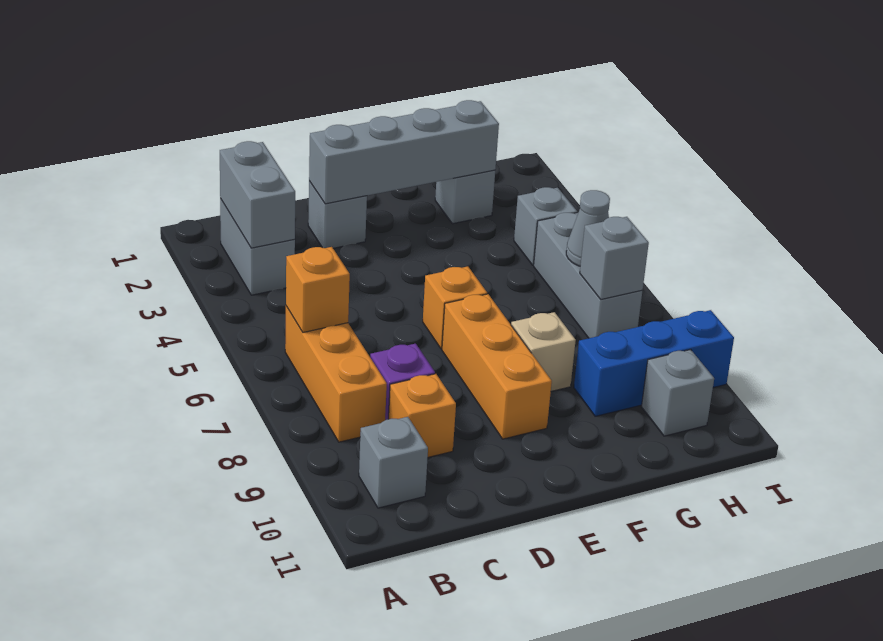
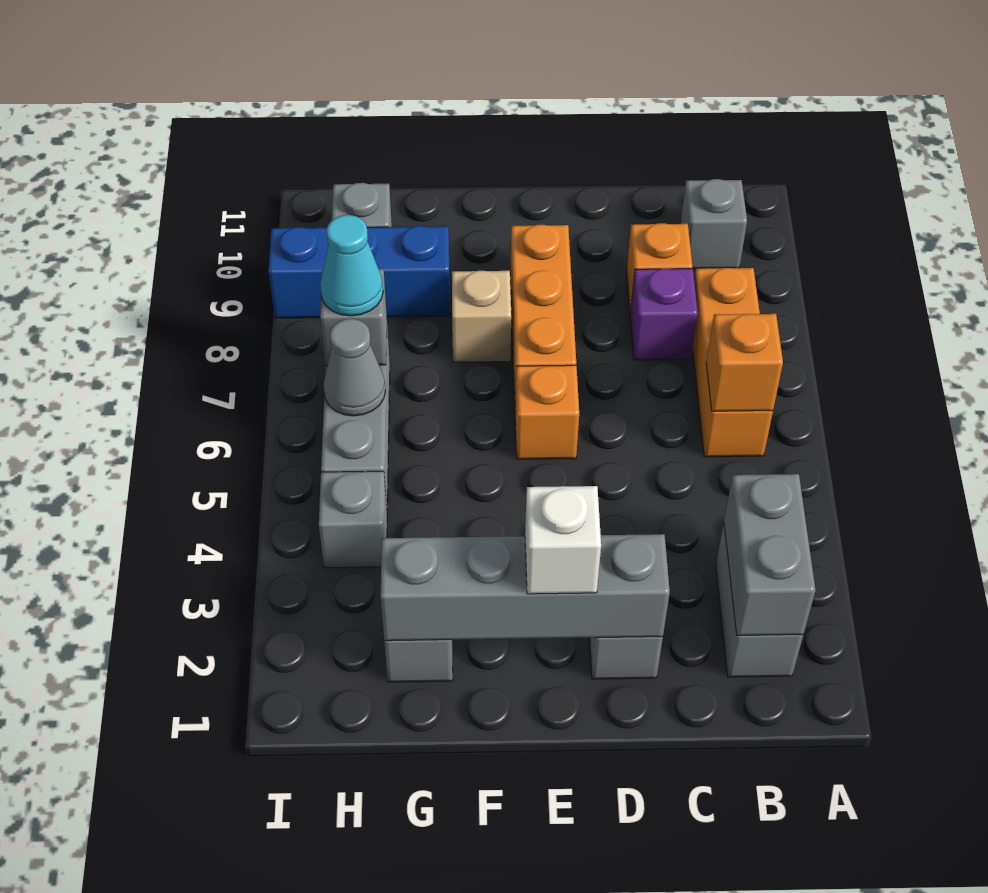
none -> white 1x1 brick [525,486,601,594]
none -> cyan 1x1 cone [320,215,383,316]

